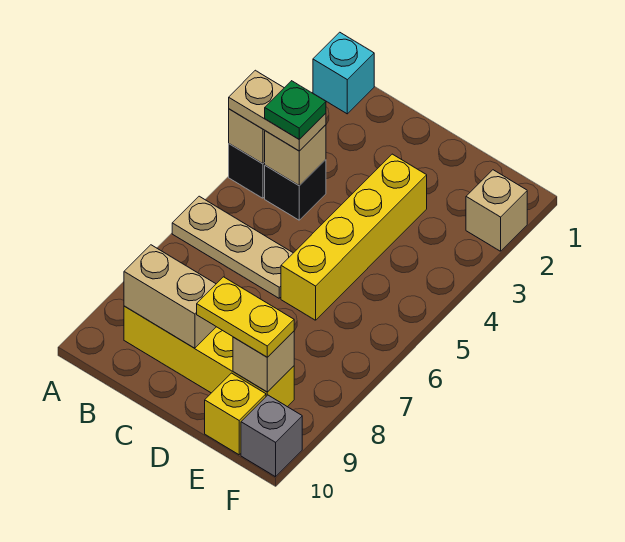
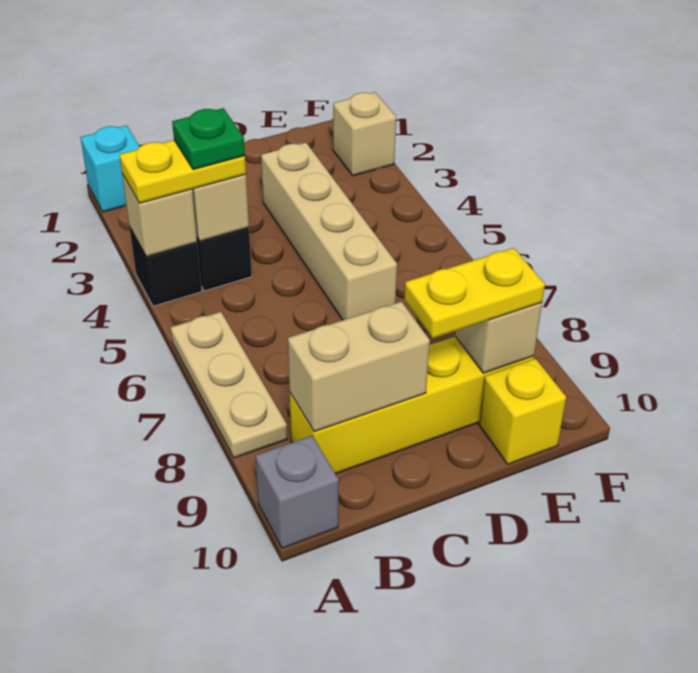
tan 1x2 plate [229,70,326,151] -> yellow 1x2 plate [120,140,246,203]
tan 1x3 plate [172,196,293,298] -> tan 1x3 plate turned to [171,312,287,458]
yellow 1x4 brick [281,154,427,320] -> tan 1x4 brick [261,143,397,320]
grey 1x1 brick [241,395,302,477] -> grey 1x1 brick moved to [255,436,339,548]

